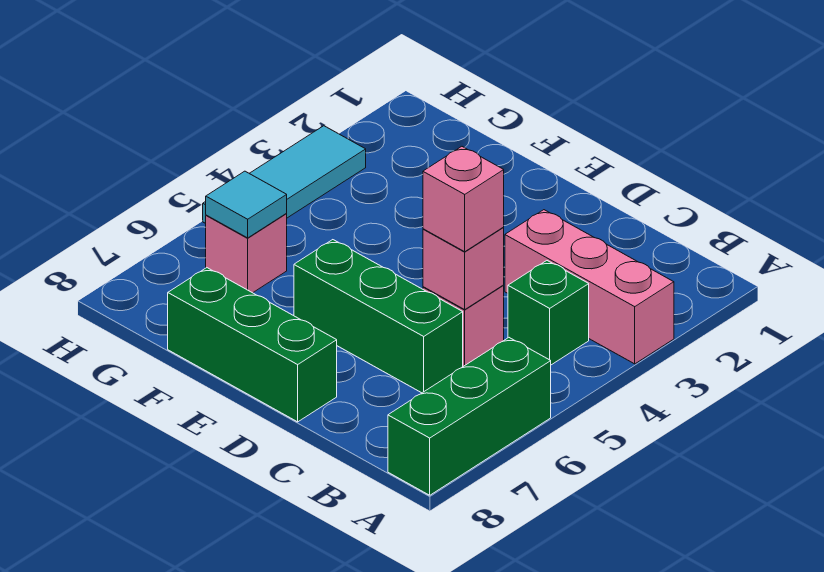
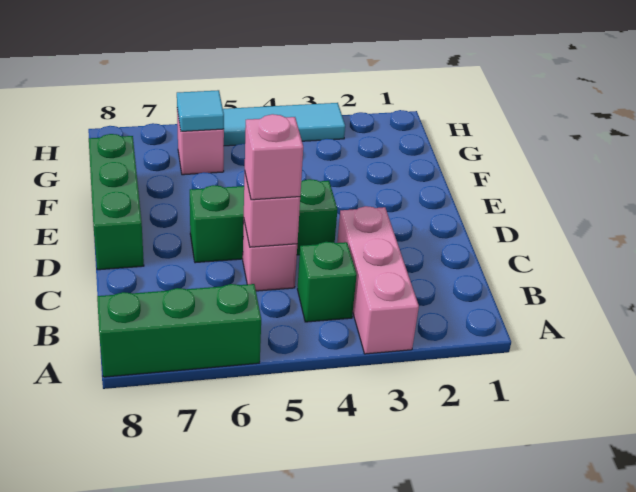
green 1x3 brick [294,240,463,393] -> green 1x3 brick turned to [190,179,338,263]

